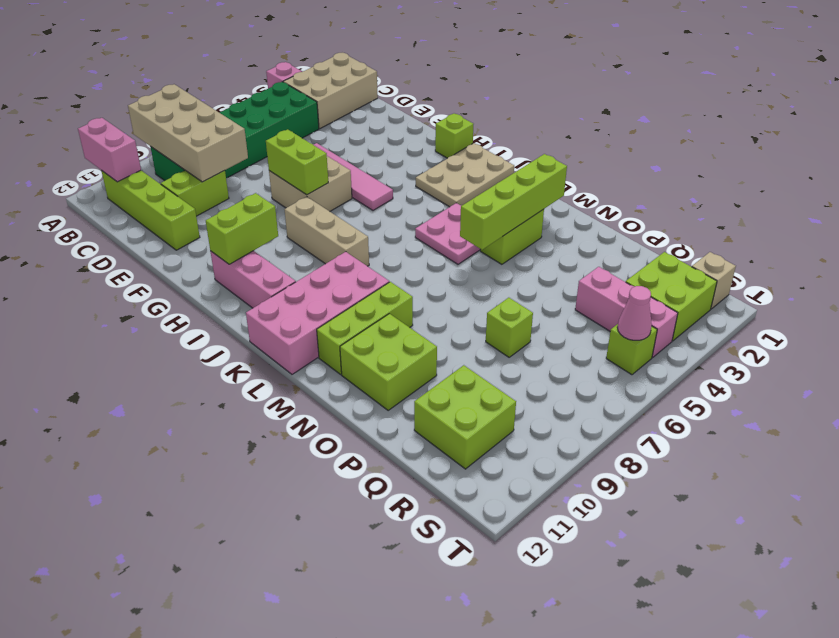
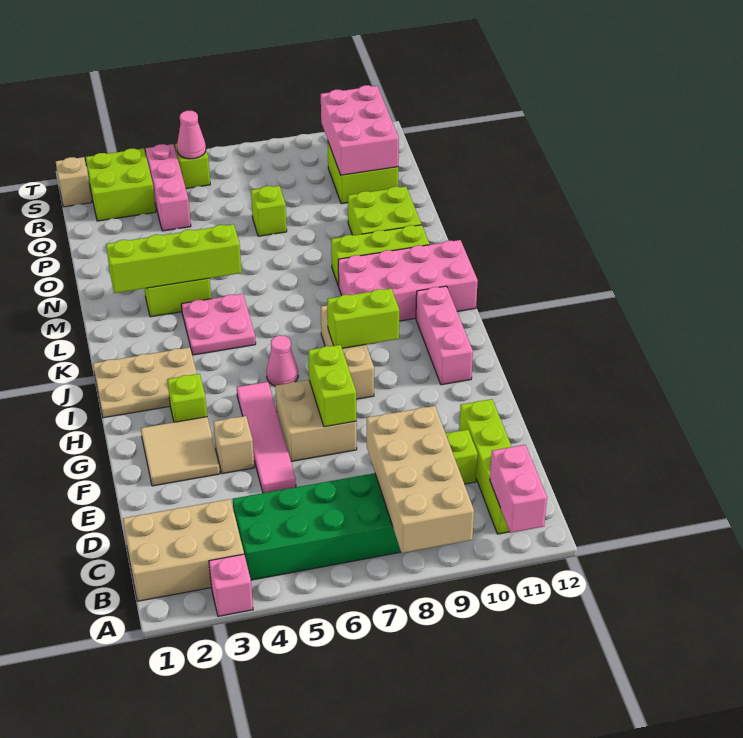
none -> tan 2x2 tile [141,417,220,486]
none -> tan 1x1 brick [213,416,254,474]
lime 1x1 brick [435,113,473,158] -> lime 1x1 brick moved to [167,374,207,422]
lime 1x2 brick [206,193,278,264] -> lime 1x2 brick moved to [327,288,399,348]
none -> pink 1x1 cone [266,335,298,386]
none -> pink 2x3 brick [321,85,399,175]

